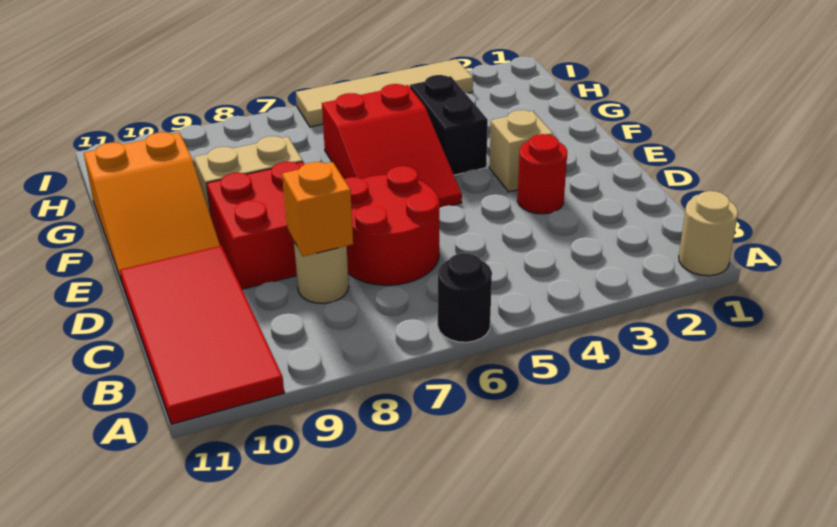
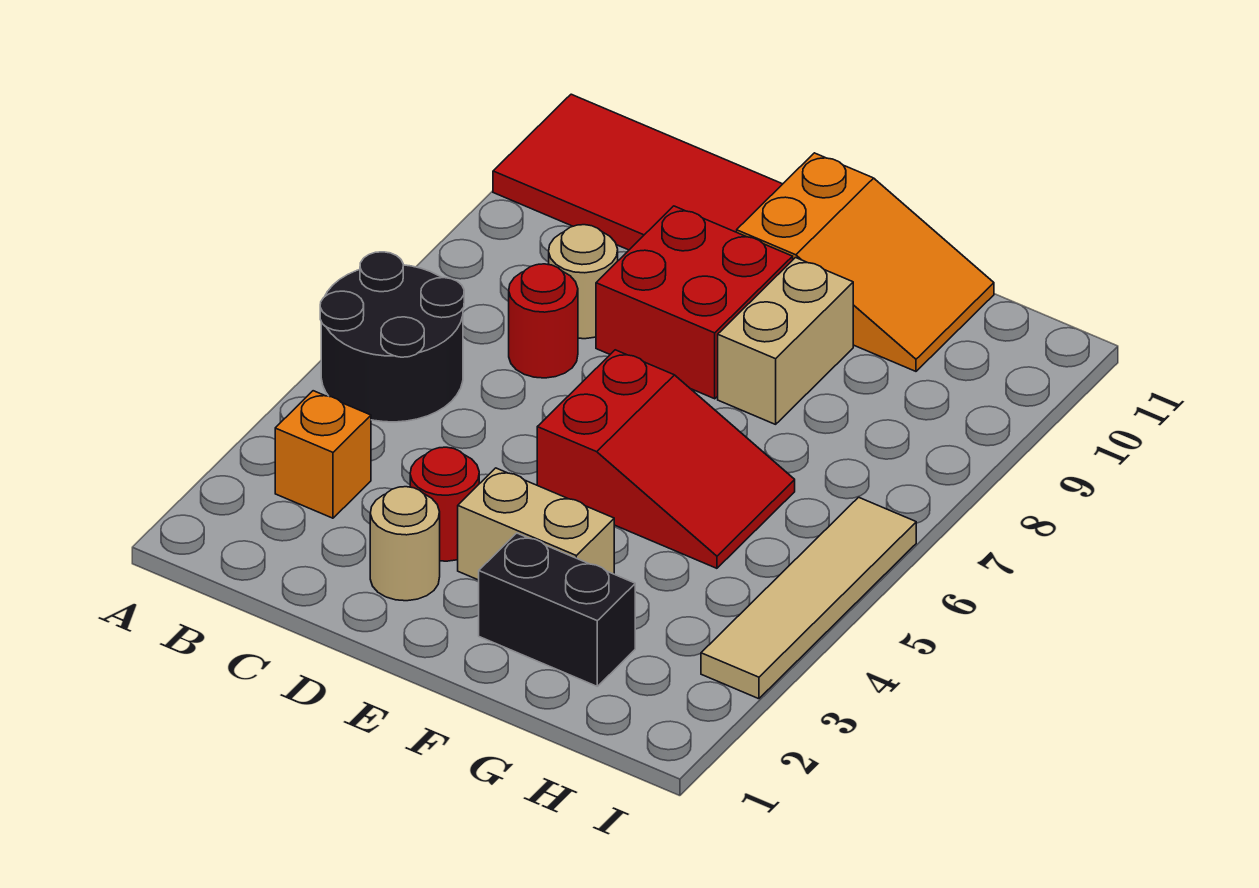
tan 1x1 round brick [679,191,738,276] -> tan 1x1 round brick moved to [370,487,440,601]
black 1x1 round brick [438,253,492,342] -> black 2x2 round brick [320,252,464,422]
red 2x2 round brick [344,166,439,285] -> red 1x1 round brick [509,264,578,378]
orange 1x1 brick [282,162,353,256] -> orange 1x1 brick moved to [275,391,371,518]
tan 1x1 brick [489,110,553,192] -> tan 1x2 brick [458,468,614,580]
red 2x3 slope [322,84,462,208] -> red 2x3 slope turned to [537,350,795,568]
orange 2x3 slope [84,132,220,282] -> orange 2x3 slope turned to [737,153,994,371]
black 1x2 brick [410,75,488,175] -> black 1x2 brick moved to [479,533,635,686]

